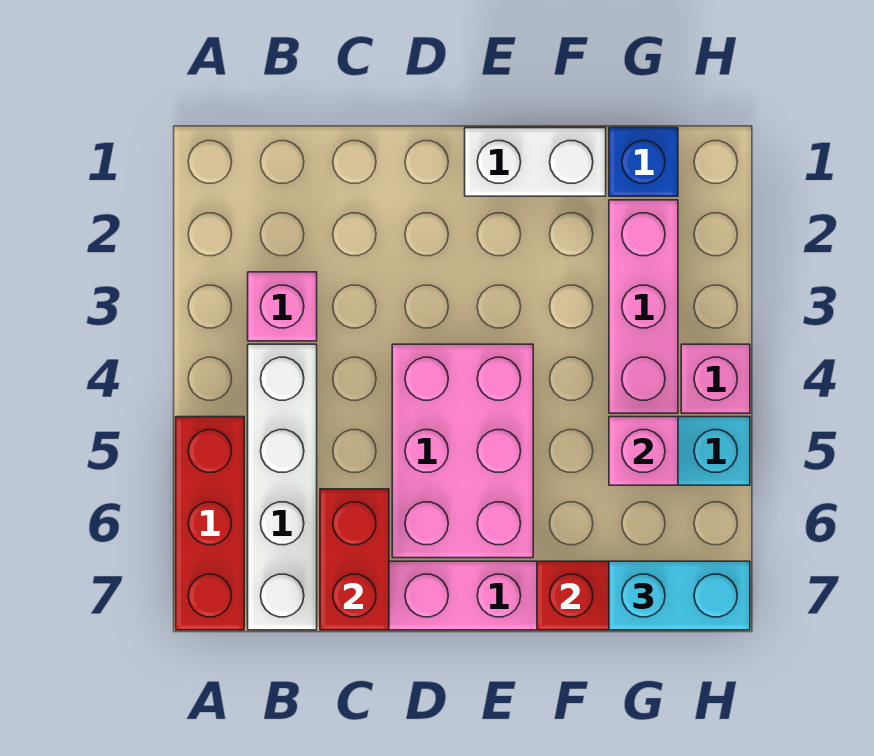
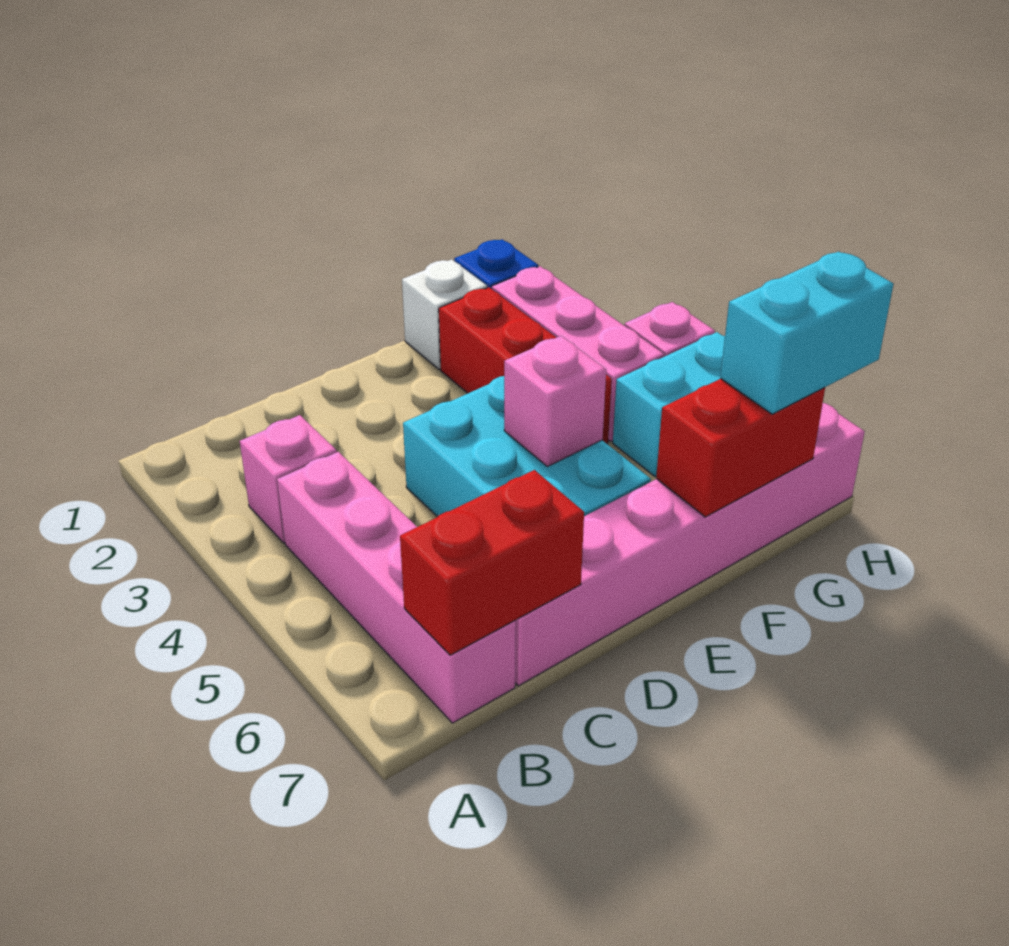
red 1x3 brick [176,417,244,630] -> red 1x3 brick moved to [439,287,612,444]
white 1x4 brick [248,344,317,630] -> pink 1x4 brick [277,452,516,723]
red 1x2 brick [320,489,389,630] -> red 1x2 brick turned to [400,470,584,655]
pink 2x3 brick [392,344,533,558] -> cyan 2x3 brick [403,376,651,517]
white 1x2 brick [465,128,606,196] -> white 1x1 brick [402,259,487,369]
pink 1x1 brick [609,417,678,485] -> pink 1x1 brick moved to [504,336,606,467]

